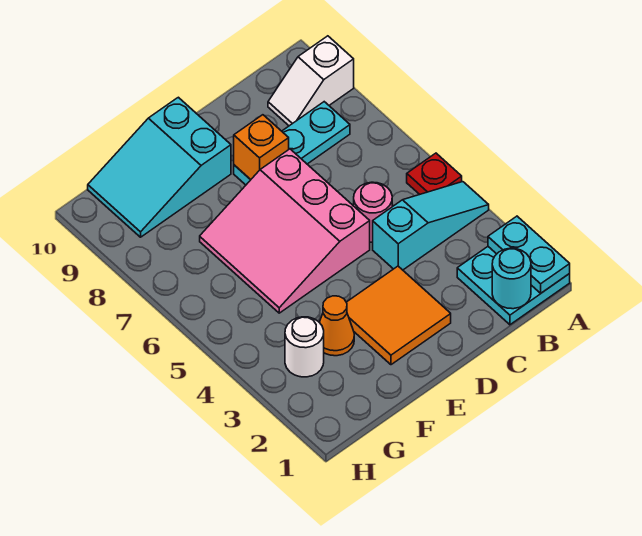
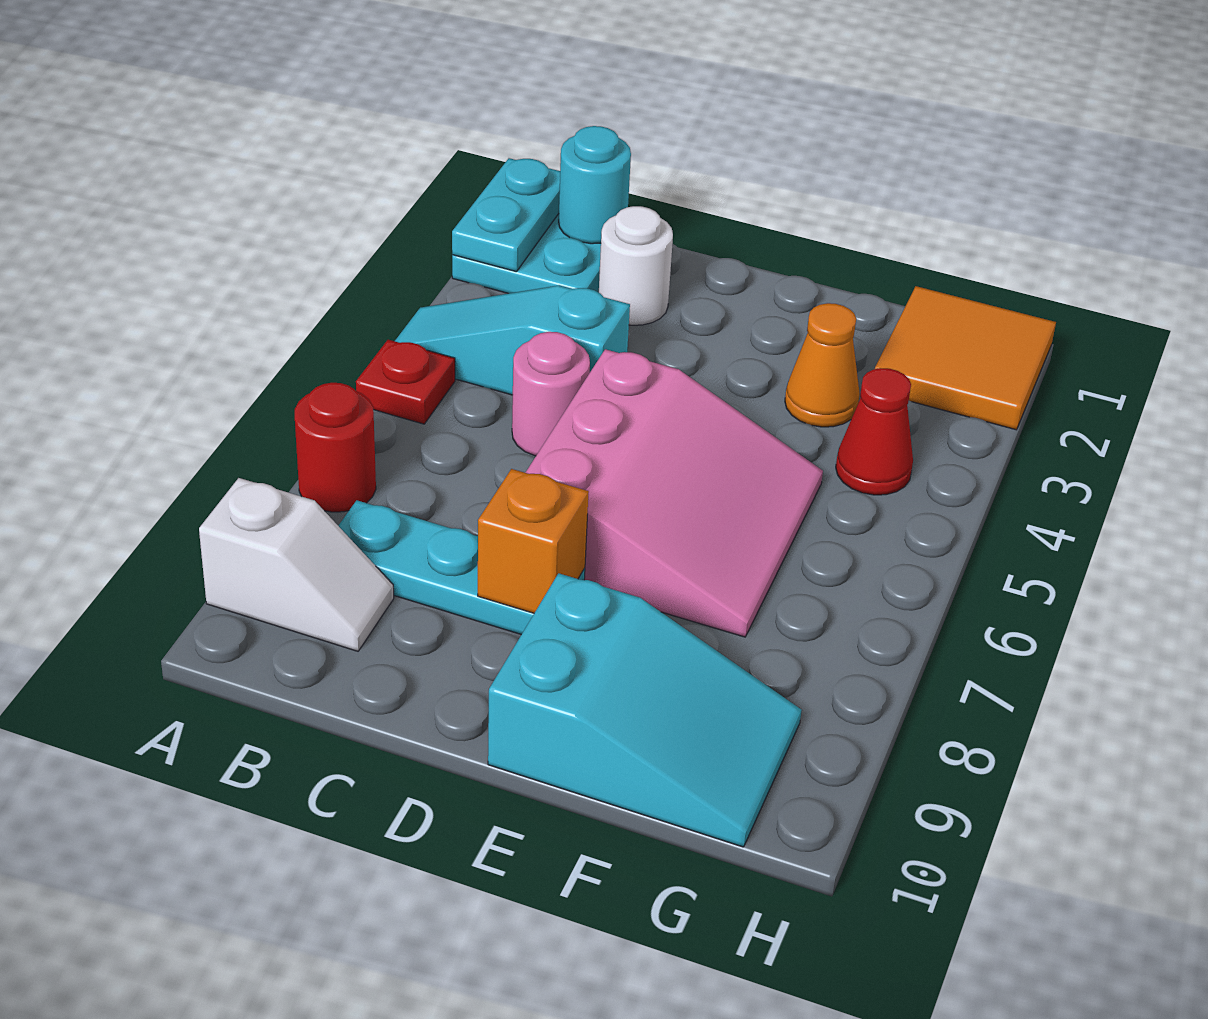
none -> red 1x1 round brick [295,383,376,512]
orange 2x2 tile [346,266,451,365] -> orange 2x2 tile moved to [875,286,1056,430]
white 1x1 round brick [285,317,324,377] -> white 1x1 round brick moved to [599,206,673,325]
none -> red 1x1 cone [836,368,913,495]

